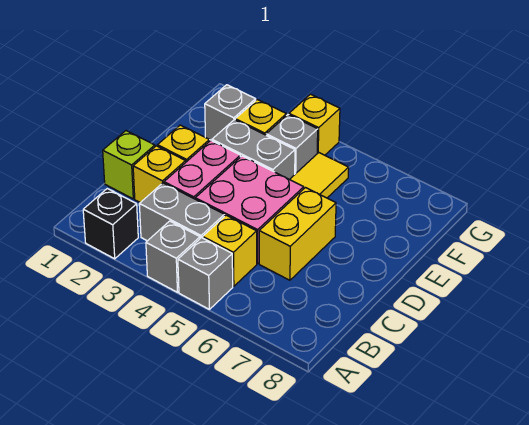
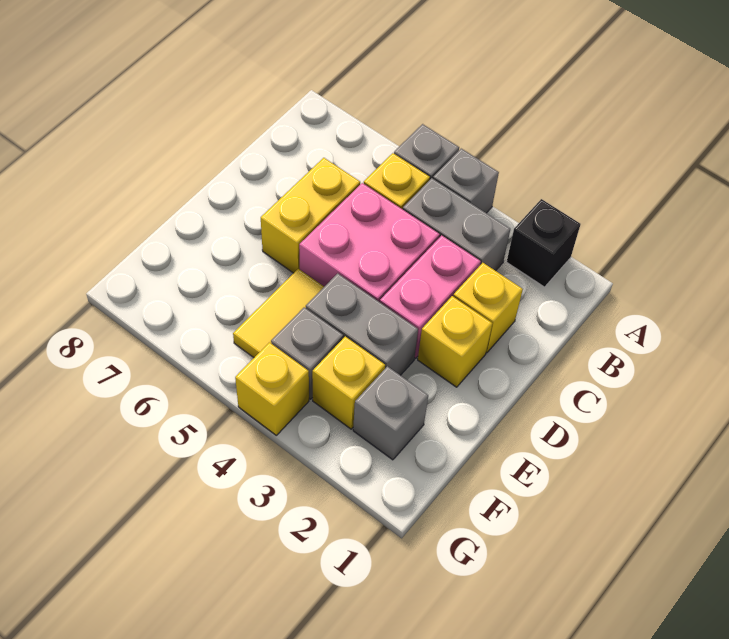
lime 1x1 brick [103,131,155,199] -> none

